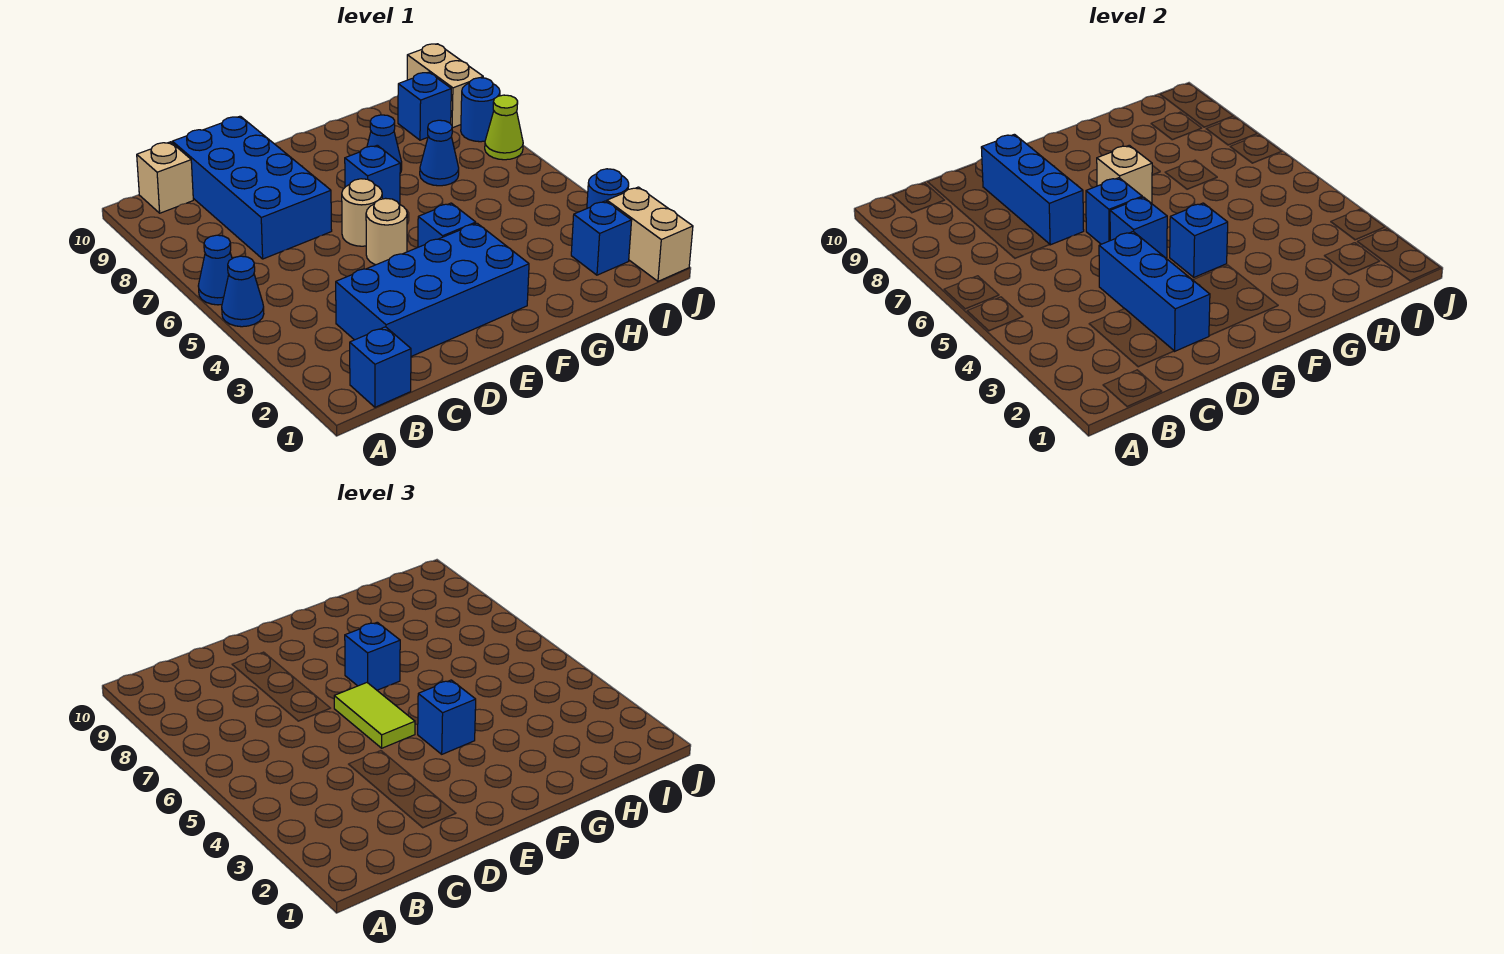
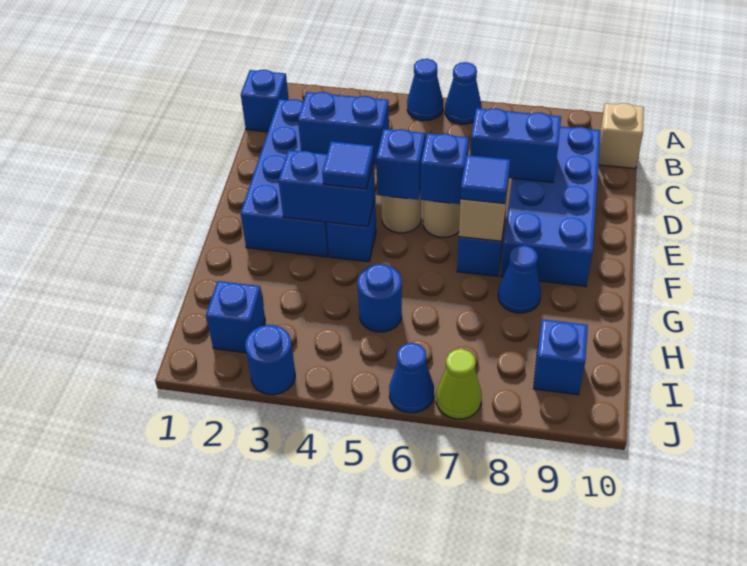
blue 2x4 brick [172,116,332,259] -> blue 2x4 brick turned to [501,126,601,286]
blue 1x3 brick [1099,232,1210,351] -> blue 1x2 brick [298,92,389,164]
blue 1x3 brick [981,134,1084,245] -> blue 1x2 brick [470,108,561,182]
lime 1x2 tile [334,683,415,748] -> none
blue 1x1 brick [1170,203,1228,277] -> blue 1x2 brick [279,150,375,227]
blue 1x1 brick [418,680,476,754] -> blue 1x1 tile [322,142,374,189]
blue 1x1 brick [345,622,400,690] -> blue 1x1 tile [460,155,510,204]
blue 1x1 cone [420,120,459,186] -> blue 1x1 cone moved to [389,343,434,413]
tan 1x2 brick [607,187,693,281] -> none
blue 1x1 round brick [461,78,500,142] -> blue 1x1 round brick moved to [358,264,402,332]
tan 1x2 brick [407,44,483,128] -> none

